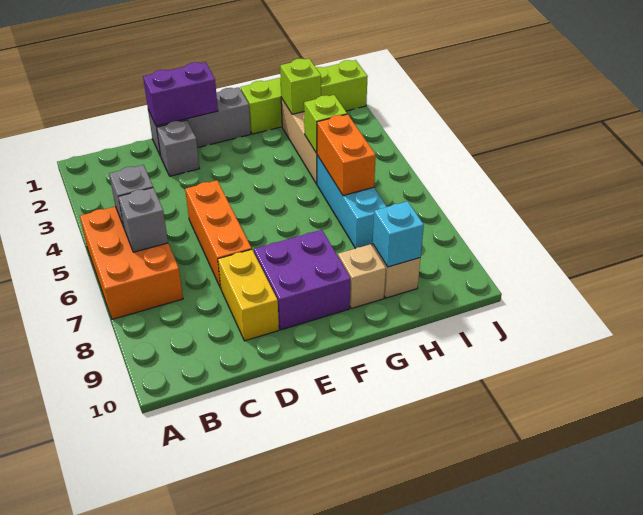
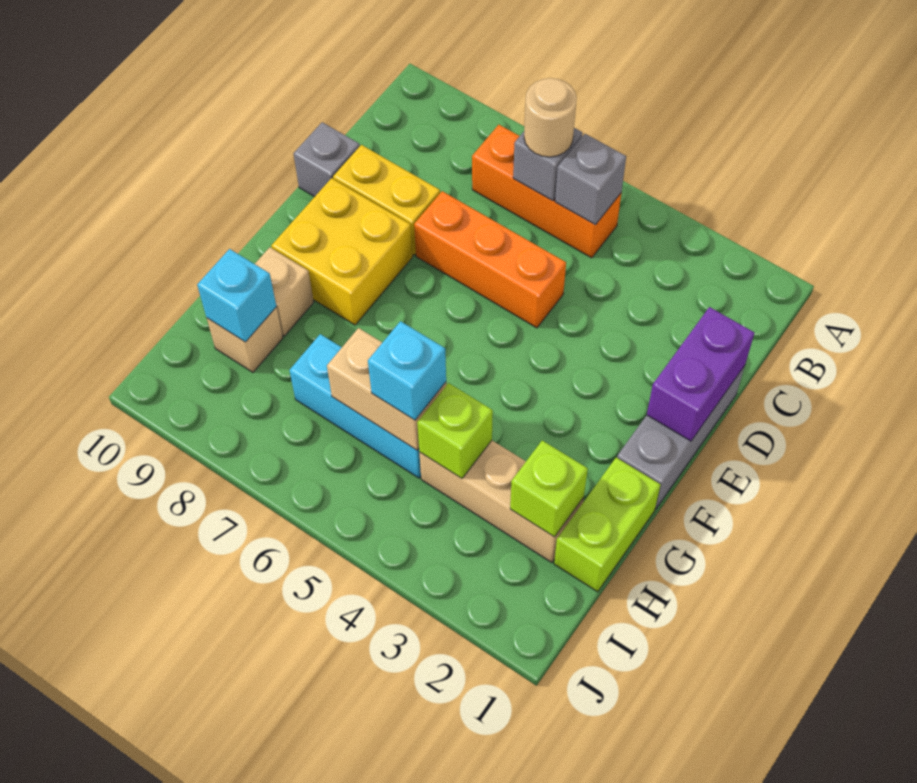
orange 2x3 brick [80,207,183,319] -> orange 1x3 brick [472,125,621,258]
none -> tan 1x1 round brick [524,78,576,157]
grey 1x1 brick [157,120,200,176] -> grey 1x1 brick moved to [294,122,360,197]
purple 2x2 brick [254,230,351,330] -> yellow 2x2 brick [271,178,413,325]
lime 1x4 brick [241,60,368,134] -> lime 1x2 brick [554,458,661,592]
orange 1x2 brick [317,114,376,196] -> tan 1x2 brick [327,328,446,450]
none -> cyan 1x1 brick [368,321,446,420]

